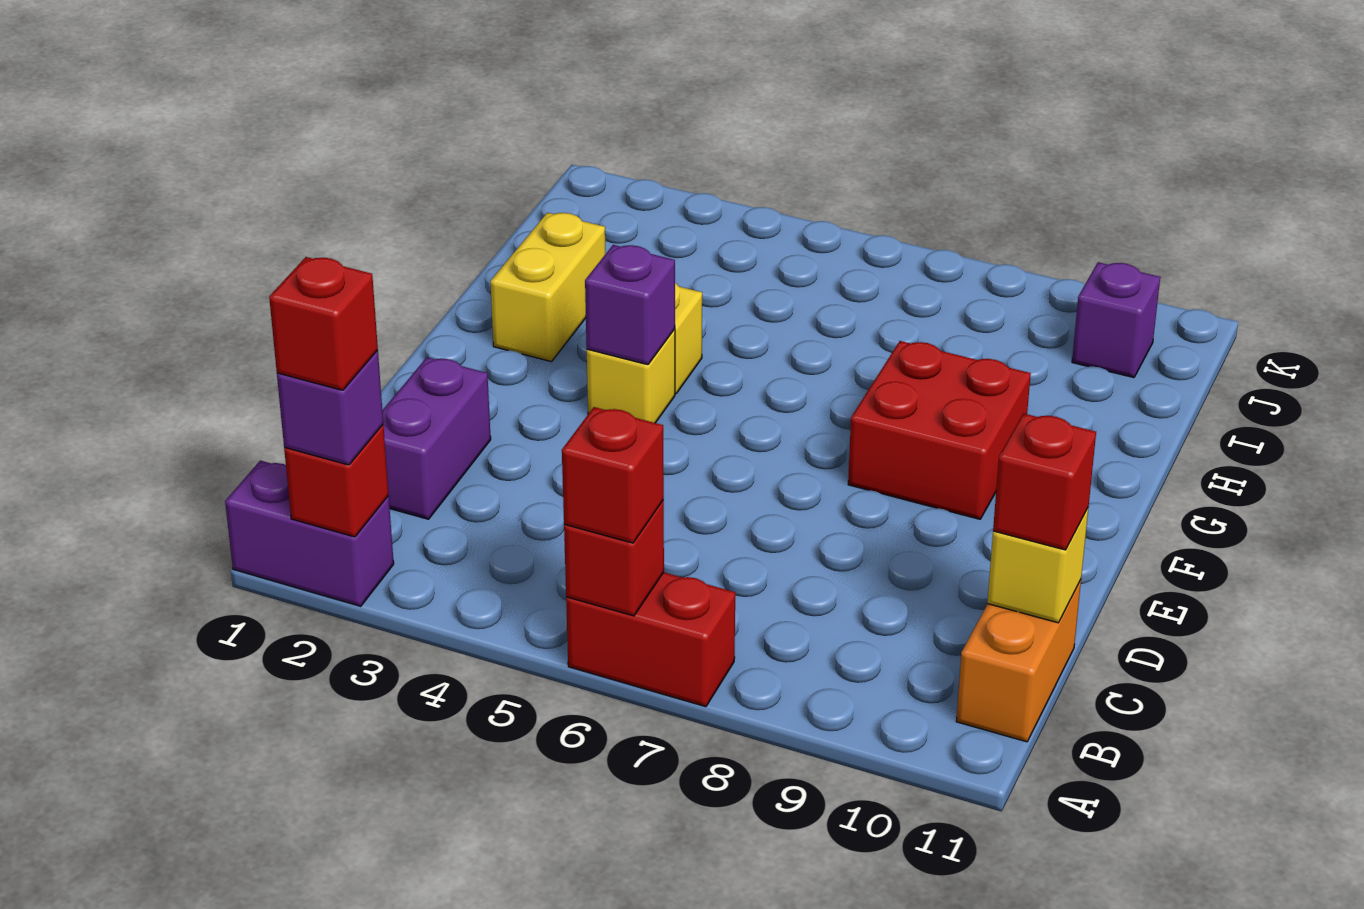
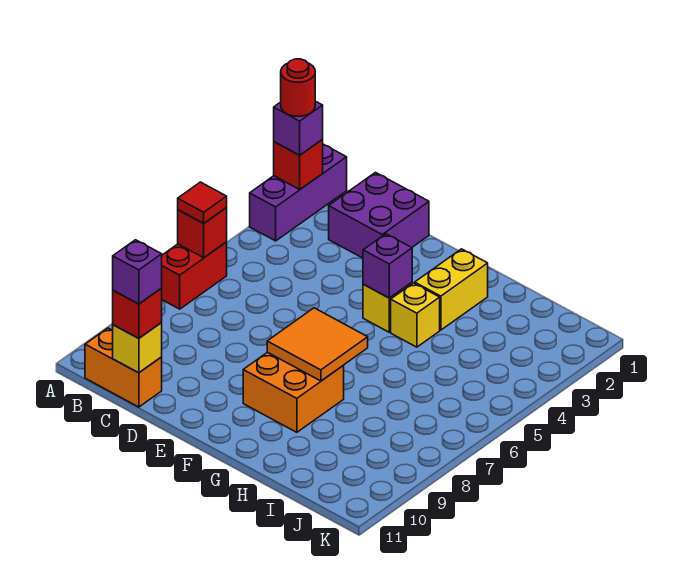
purple 1x2 brick [225,460,394,606] -> purple 1x3 brick [250,144,347,241]
red 1x1 brick [269,257,378,390] -> red 1x1 round brick [281,59,315,116]
red 1x1 brick [562,407,664,543] -> red 1x1 tile [178,182,227,223]
purple 1x2 brick [382,357,491,519] -> purple 2x2 brick [329,173,429,258]
none -> orange 2x2 tile [267,308,368,381]
red 2x2 brick [848,341,1031,519] -> orange 2x2 brick [243,352,344,432]
yellow 1x2 brick [490,213,605,362] -> yellow 1x2 brick turned to [415,249,488,330]
purple 1x1 brick [1072,262,1160,378] -> purple 1x1 brick moved to [113,240,162,304]

